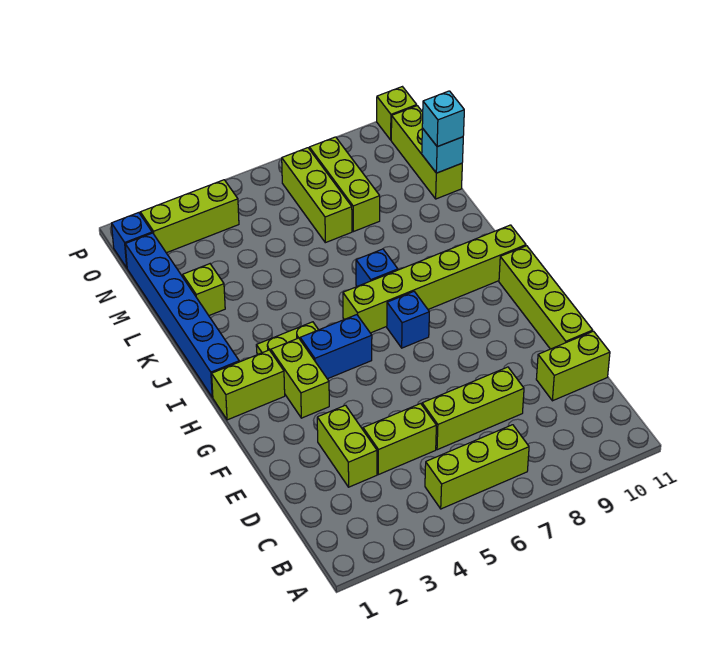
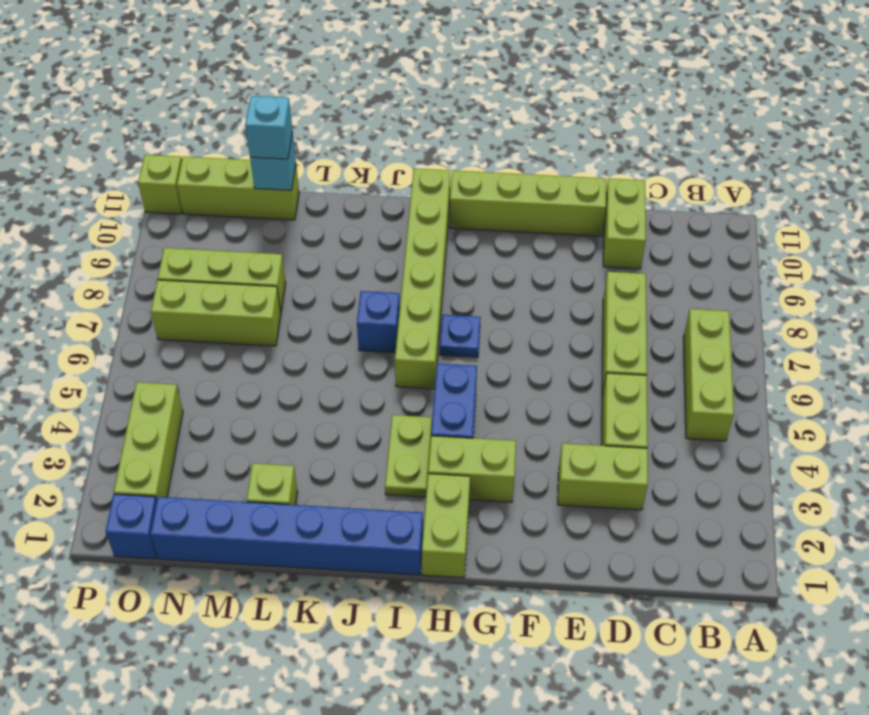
blue 1x1 brick [387,292,429,348] -> blue 1x1 plate [440,315,481,357]

